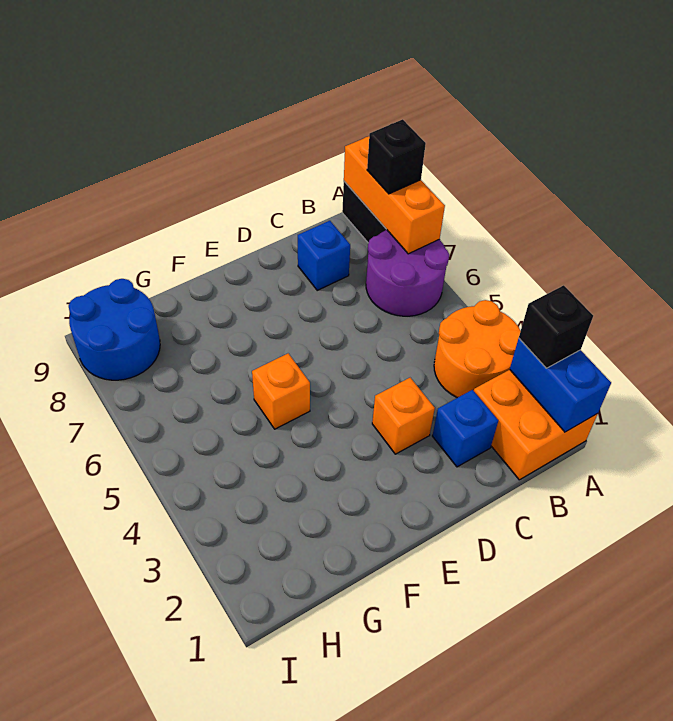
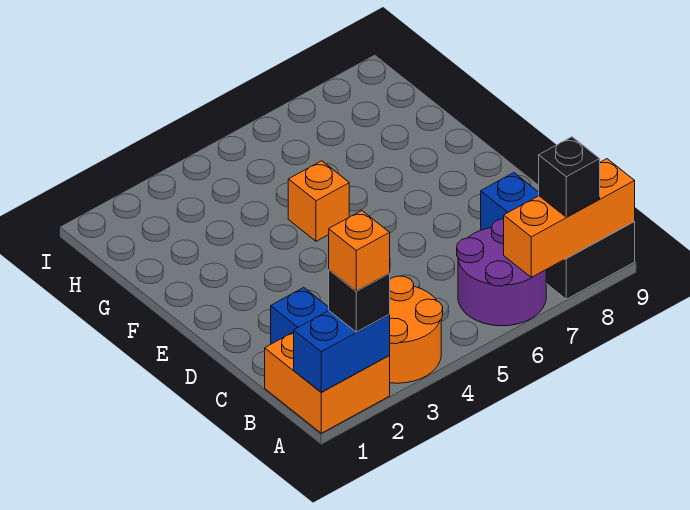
orange 1x1 brick [372,378,435,454] -> orange 1x1 brick moved to [329,211,390,291]
blue 2x2 round brick [69,279,160,380] -> none

